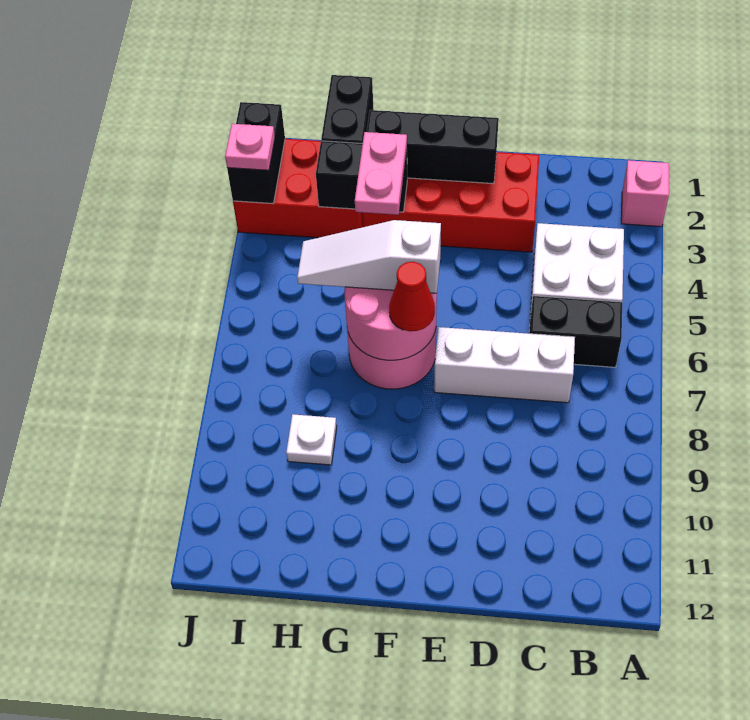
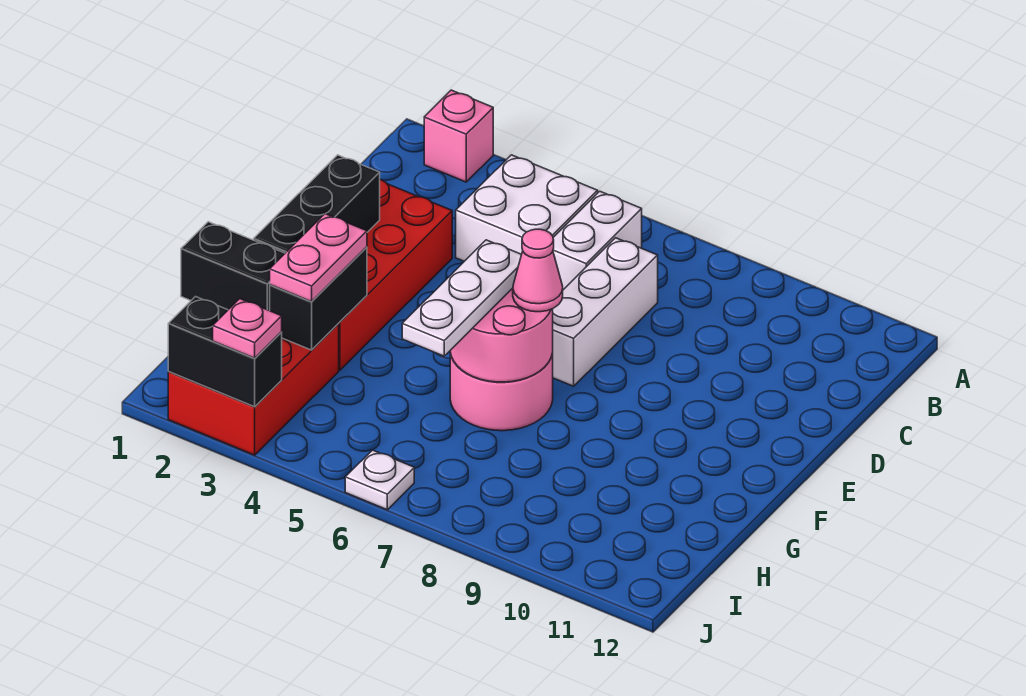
black 1x2 brick [529,296,622,367] -> white 1x2 brick [553,191,642,290]
white 1x3 slope [297,220,441,293] -> white 1x3 plate [402,240,522,356]
red 1x1 cone [389,262,435,331] -> pink 1x1 cone [513,229,563,312]
pink 1x2 plate [355,132,407,215] -> pink 1x2 plate turned to [270,214,367,302]
white 1x1 plate [286,414,337,465] -> white 1x1 plate moved to [345,450,414,510]

